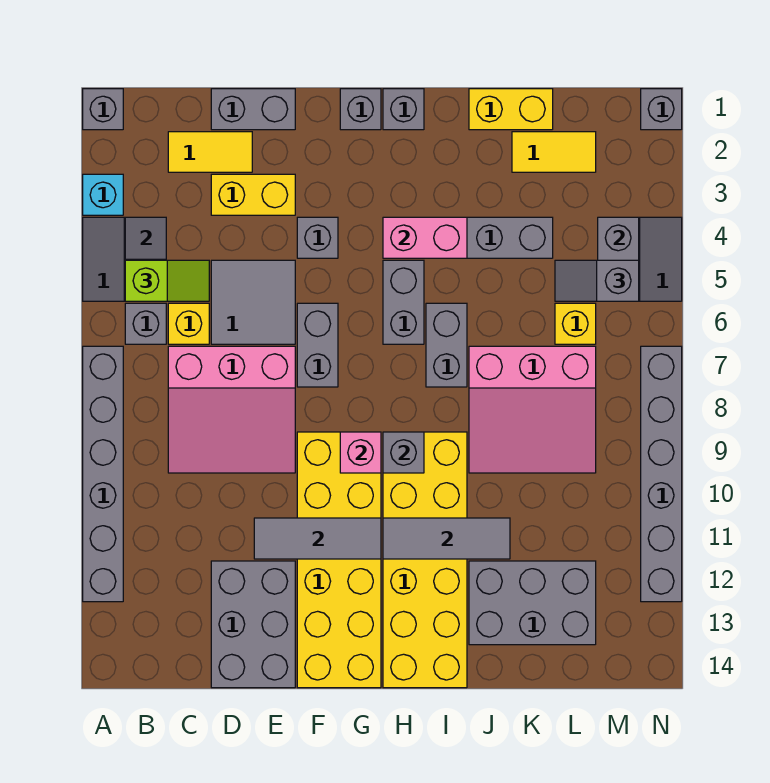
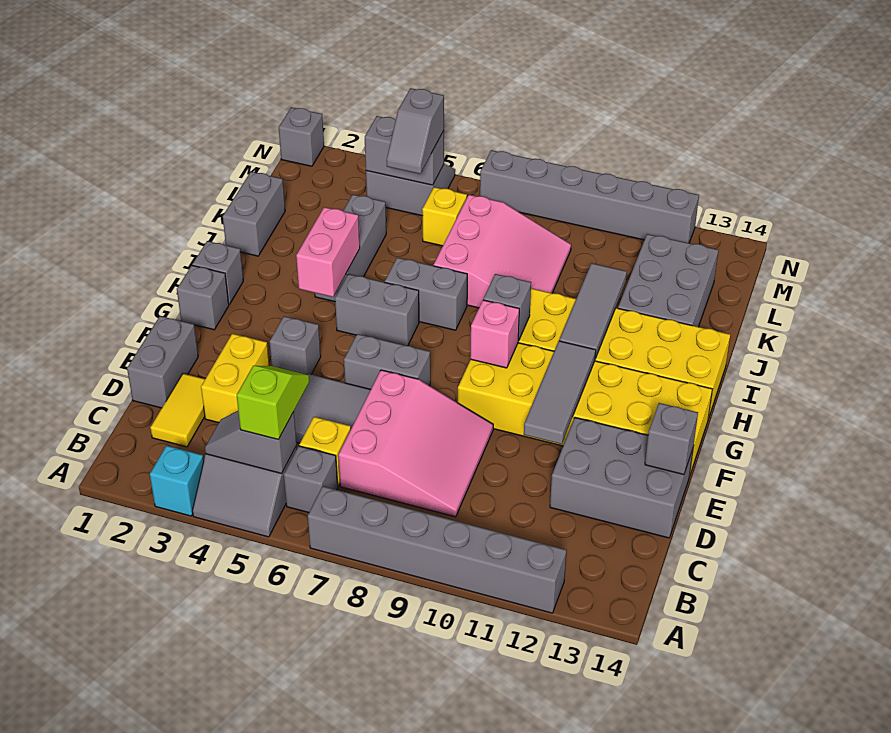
grey 1x1 brick [83,89,123,130] -> grey 1x1 brick moved to [645,403,698,475]
yellow 1x2 brick [469,89,553,130] -> grey 1x2 brick [223,172,285,256]
yellow 1x2 tile [512,132,596,172] -> none

